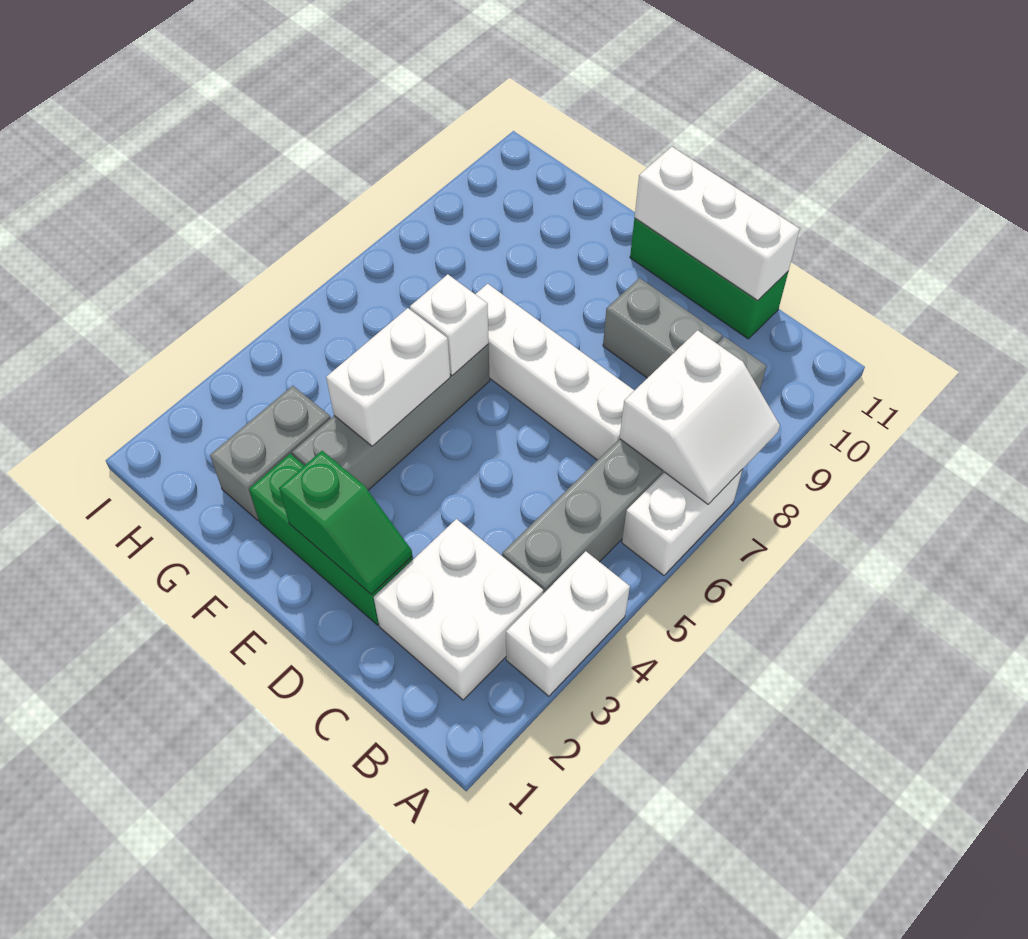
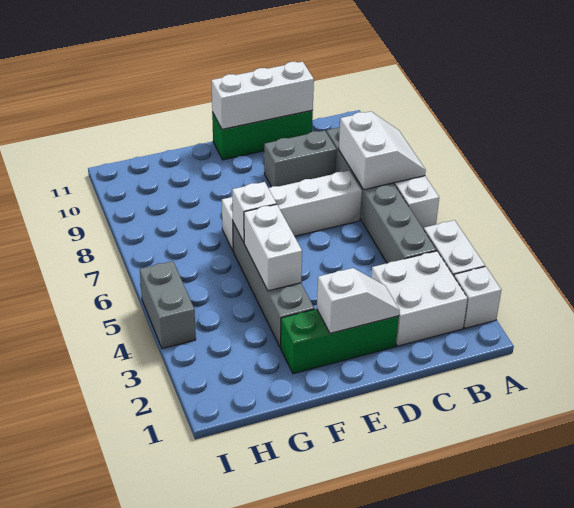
none -> white 1x1 brick [454,266,501,328]
green 1x2 slope [279,451,412,595] -> white 1x2 slope [317,268,400,333]
grey 1x2 brick [210,386,331,520] -> grey 1x2 brick moved to [140,261,196,349]

